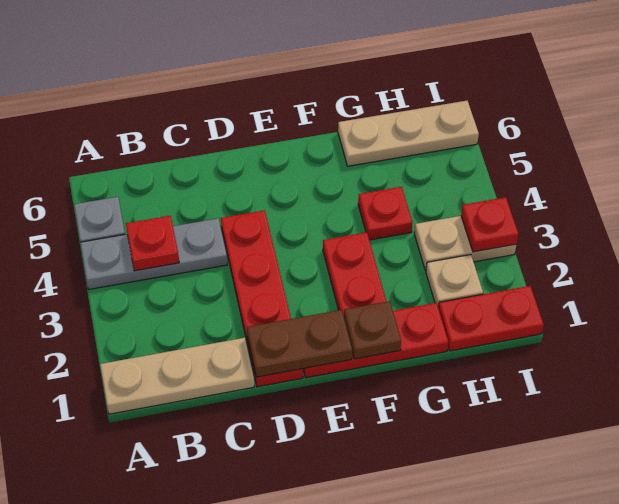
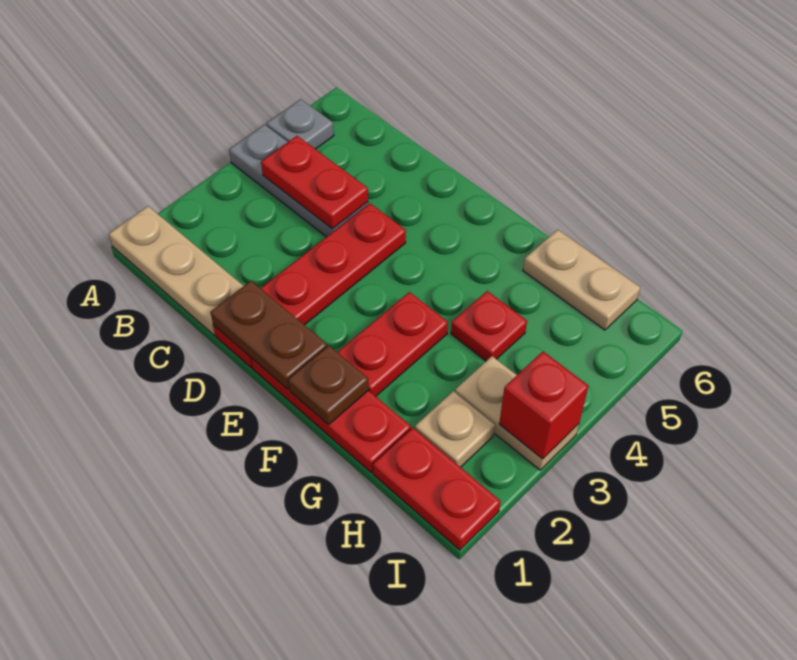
red 1x1 plate [126,216,179,271] -> red 1x2 plate [261,136,368,229]
tan 1x3 plate [338,101,479,166] -> tan 1x2 plate [523,230,640,330]
red 1x1 plate [461,197,518,252] -> red 1x1 brick [499,352,589,459]

